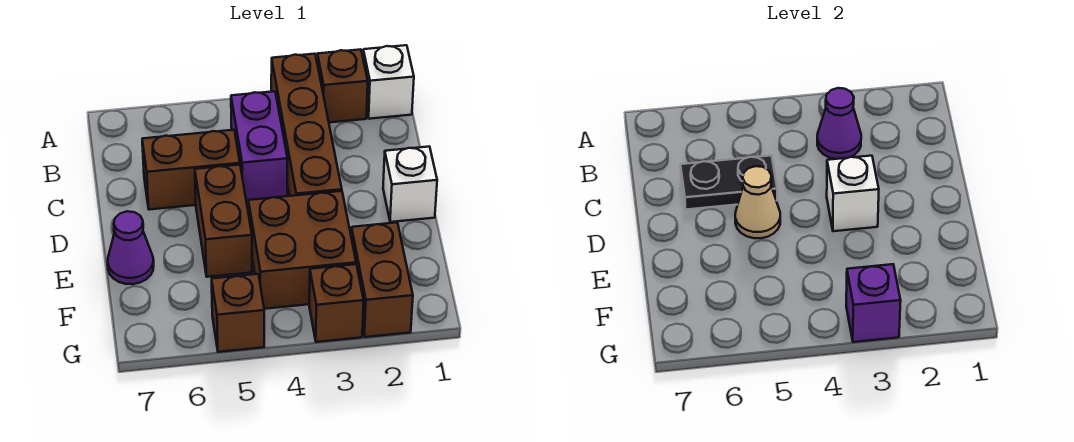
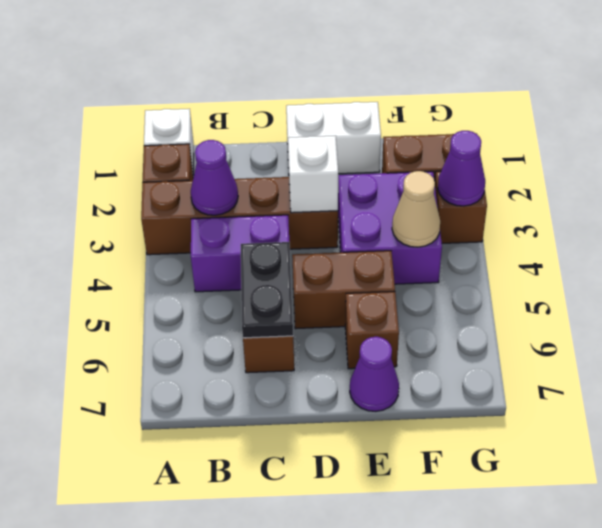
white 1x1 brick [383,147,437,222] -> white 1x2 brick [286,102,381,174]
tan 1x1 cone [735,166,780,238] -> tan 1x1 cone moved to [392,171,440,247]
brown 2x2 brick [248,191,356,309] -> purple 2x2 brick [338,172,442,284]
purple 1x1 brick [846,264,901,342] -> purple 1x1 cone [438,131,485,206]
brown 1x1 brick [212,274,264,352] -> brown 1x1 brick moved to [345,292,399,369]

